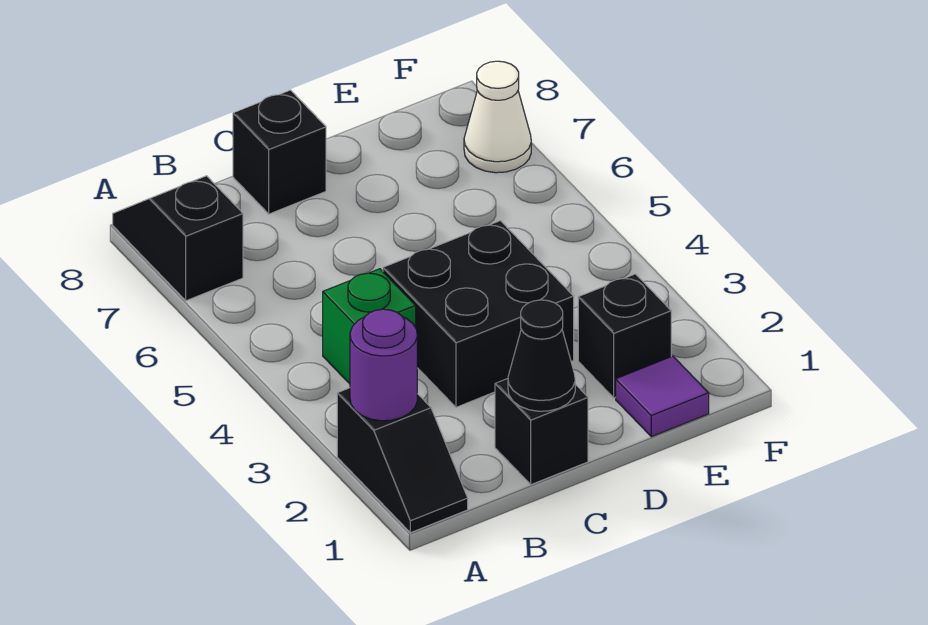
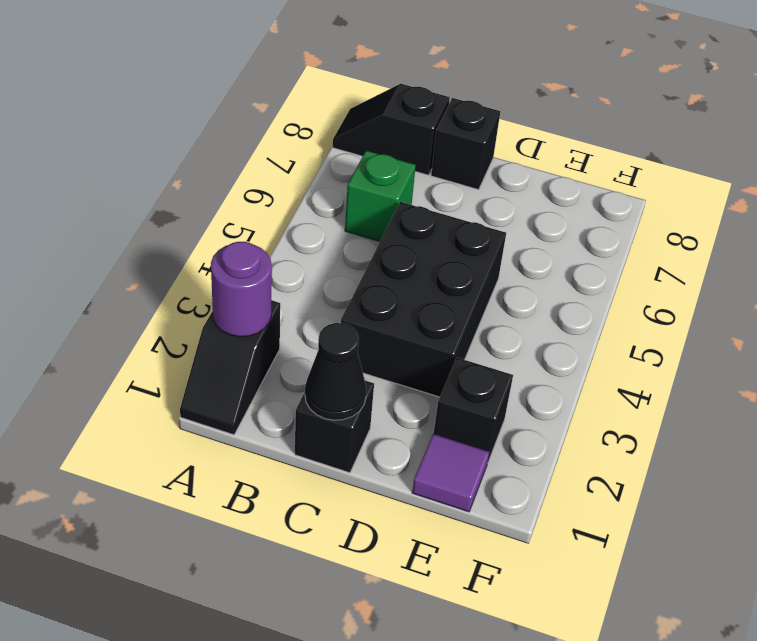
black 1x2 slope [113,176,243,301] -> black 1x2 slope turned to [333,84,450,175]
green 1x1 brick [323,269,416,384] -> green 1x1 brick moved to [345,151,416,241]
black 2x2 brick [383,221,574,407] -> black 2x3 brick [341,202,506,397]
white 1x1 cone [464,61,531,173] -> none

